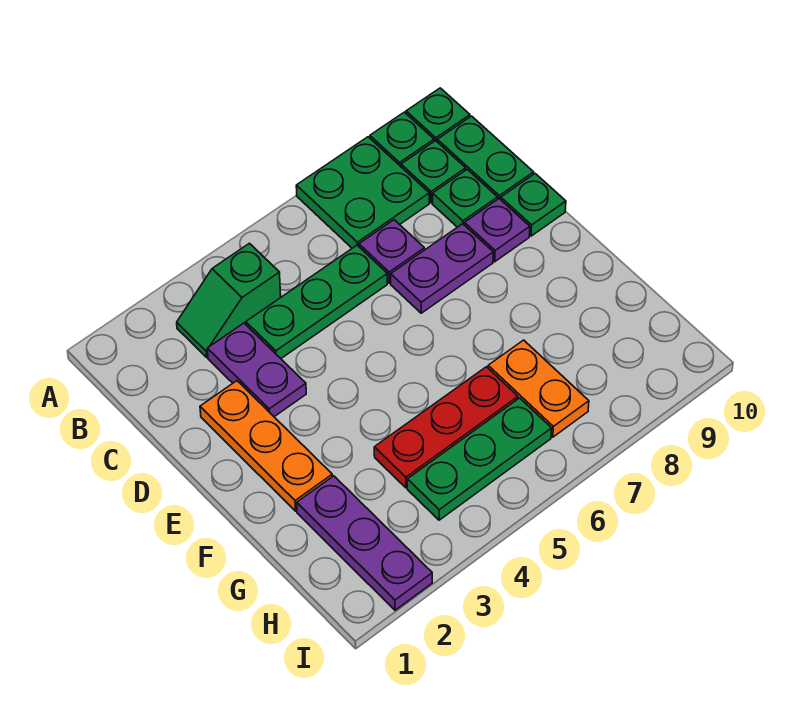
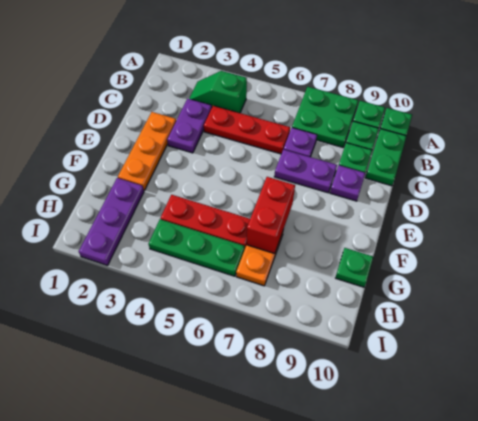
green 1x3 plate [246,245,387,358] -> red 1x3 plate [204,106,290,154]
green 1x1 plate [501,174,566,236] -> green 1x1 plate moved to [335,248,373,287]
none -> red 1x2 brick [247,177,295,254]

